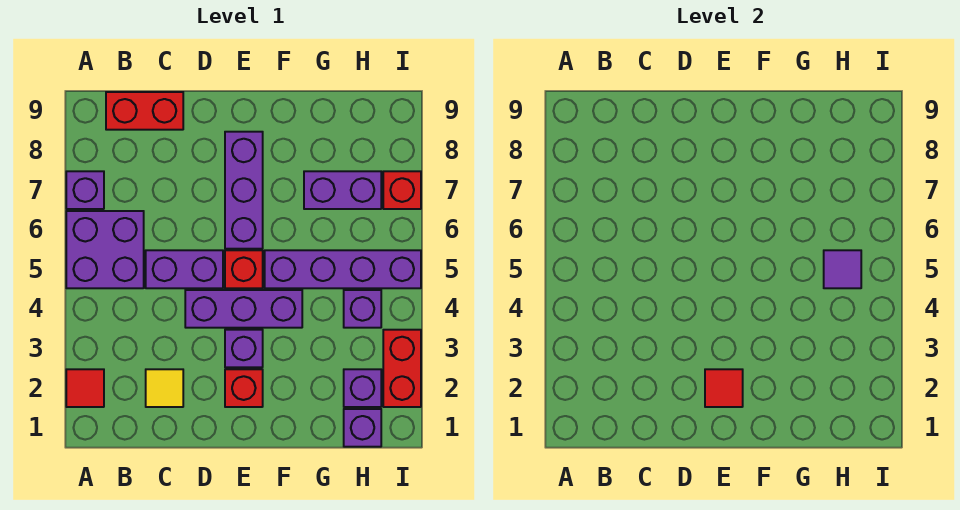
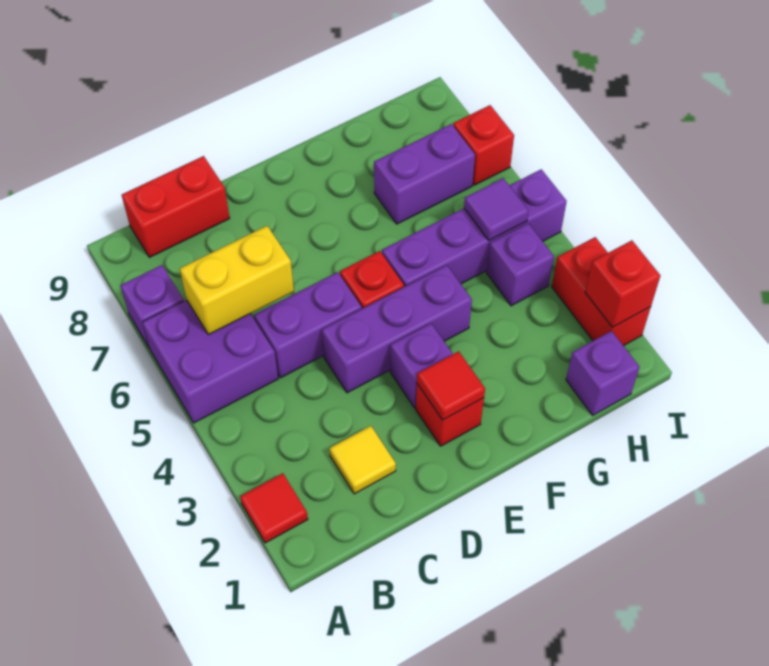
none -> yellow 1x2 brick [180,226,294,335]
purple 1x3 brick [225,132,263,249] -> none
purple 1x1 brick [344,369,381,407] -> none
none -> red 1x1 brick [585,240,660,327]

